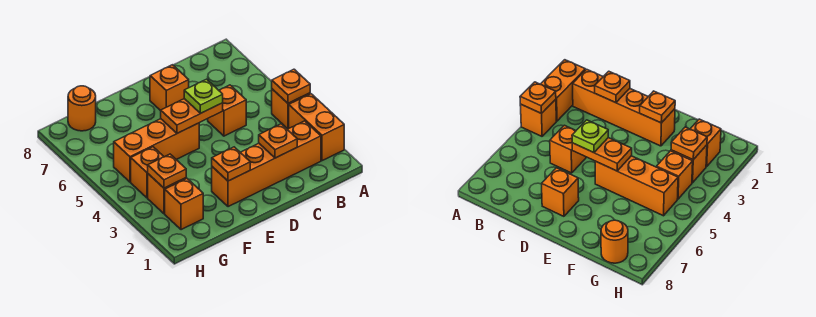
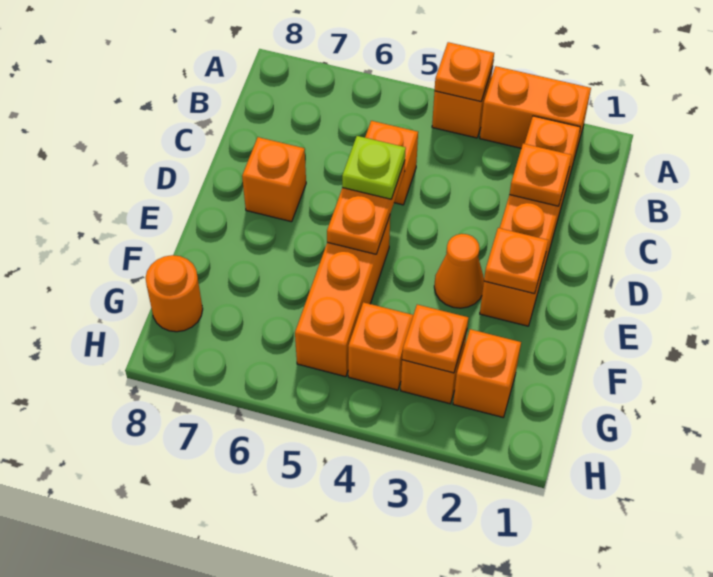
none -> orange 1x1 cone [434,234,484,308]

